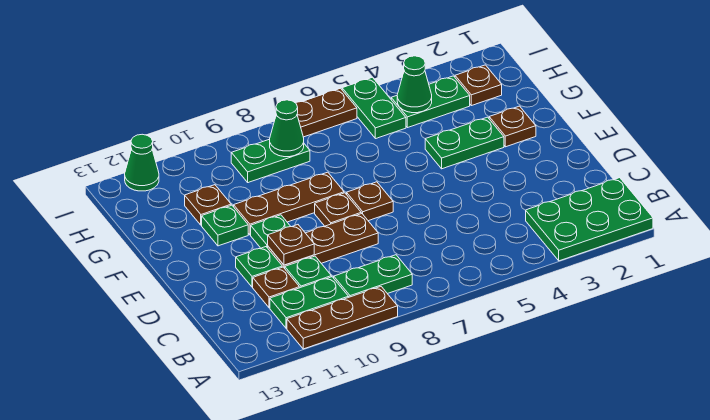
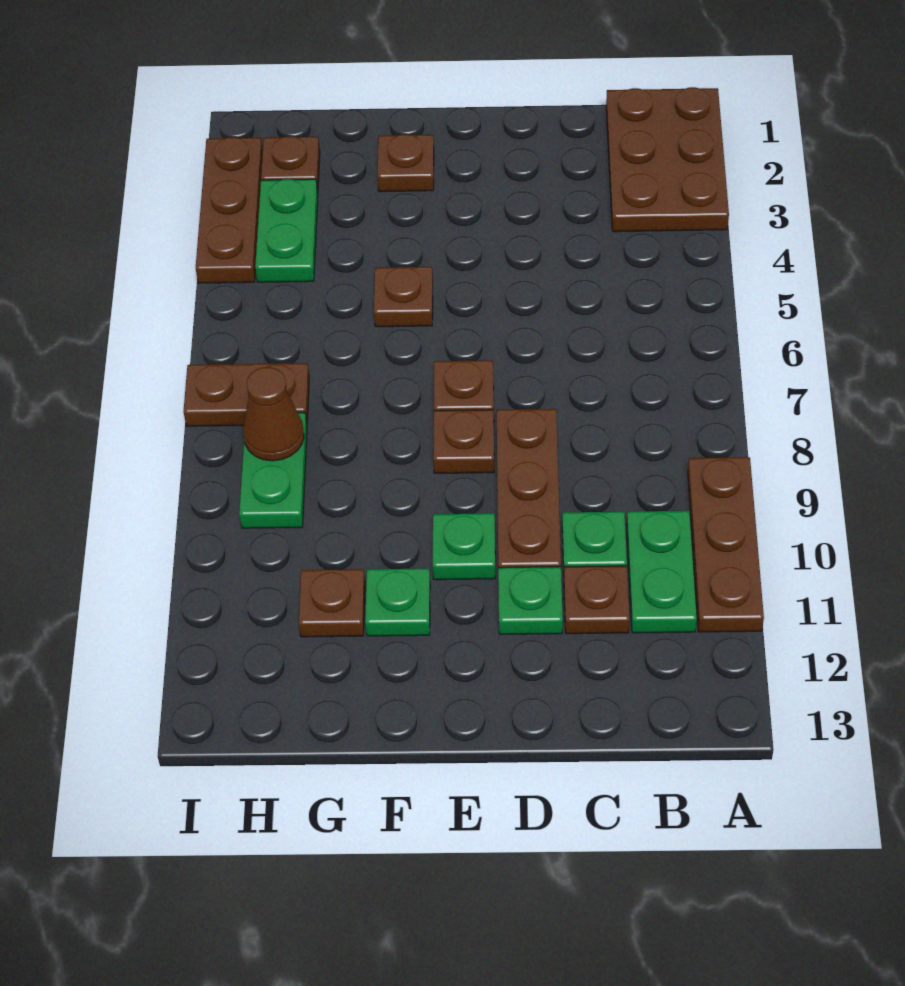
green 2x3 plate [526,178,653,261] -> brown 2x3 plate [606,87,729,232]
green 1x2 plate [334,255,412,297] -> none
brown 1x1 plate [268,225,314,265] -> brown 1x1 plate moved to [374,267,433,327]
green 1x2 plate [425,117,504,169] -> none
brown 1x3 plate [234,172,344,235] -> brown 1x3 plate moved to [196,137,263,283]
green 1x1 cone [397,56,432,113] -> none
green 1x2 plate [342,77,406,139] -> none
green 1x1 cone [270,100,304,157] -> brown 1x1 cone [243,367,304,461]
brown 1x2 plate [296,88,357,137] -> brown 1x2 plate turned to [184,363,309,426]
green 1x1 cone [125,134,159,191] -> none

